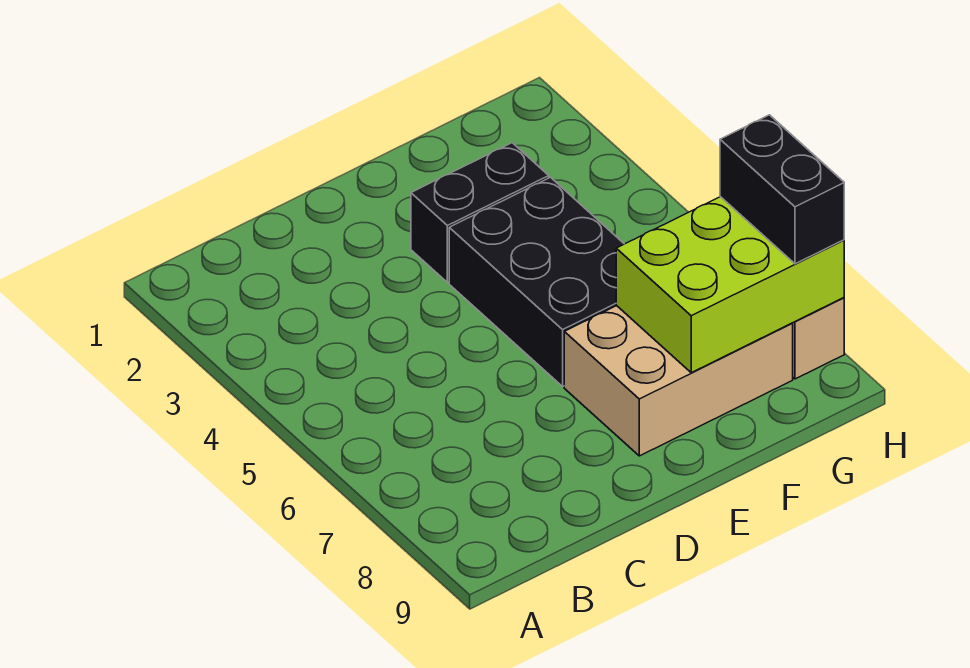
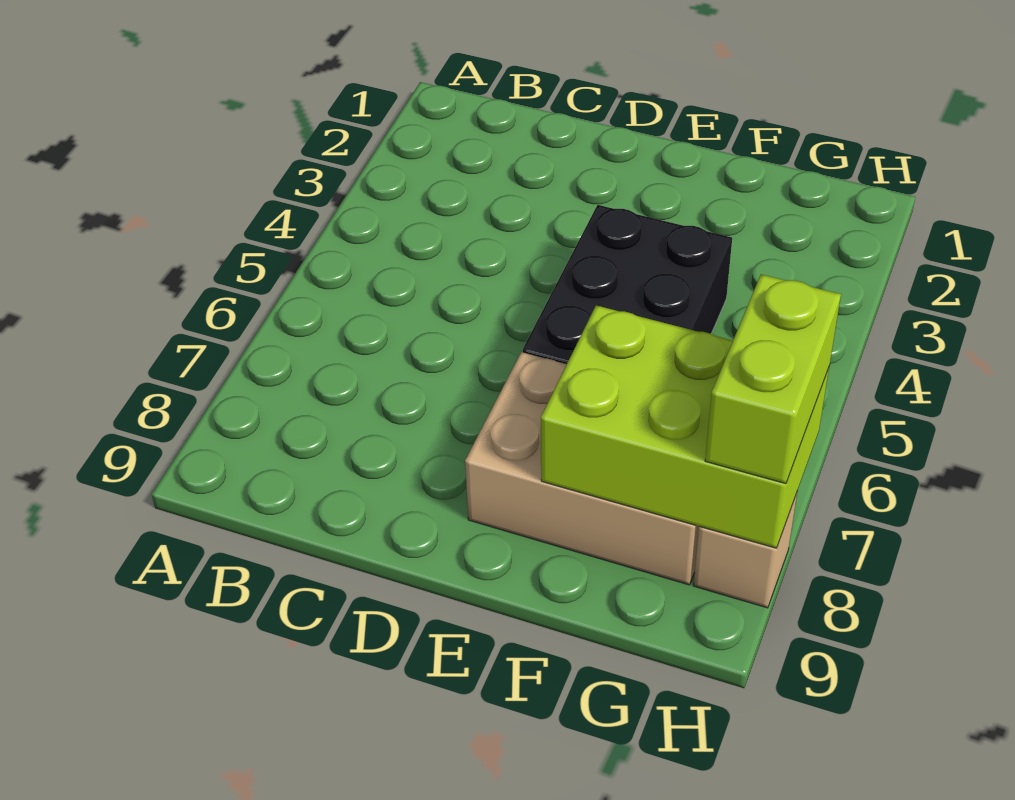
black 1x2 brick [411,143,549,282] -> none
black 1x2 brick [720,115,844,264] -> lime 1x2 brick [705,274,841,484]

